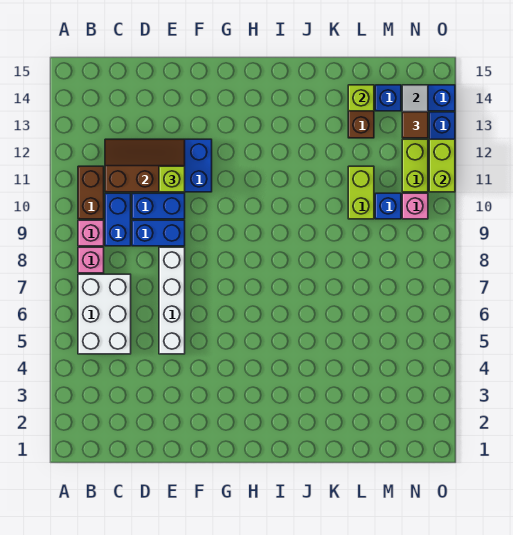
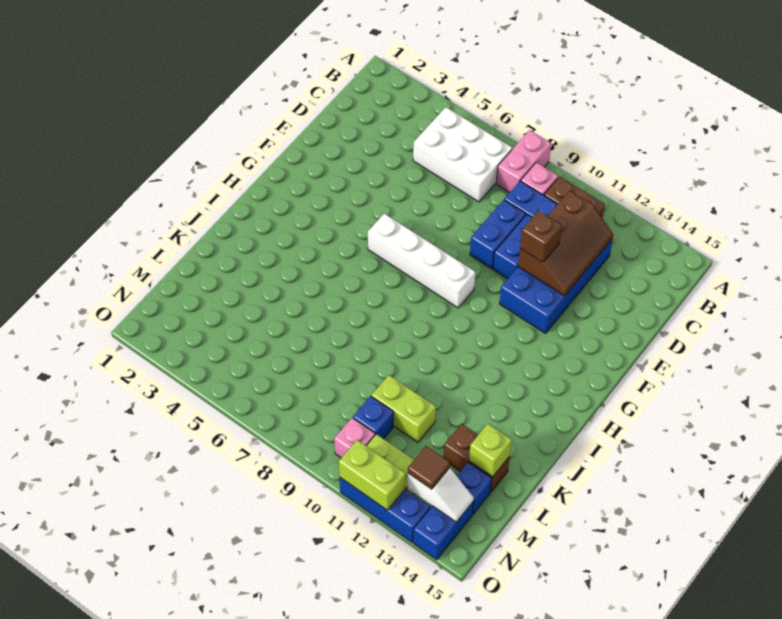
pink 1x1 brick [78,247,104,273] -> pink 1x2 brick [496,130,551,192]
white 1x4 brick [159,247,185,354] -> white 1x4 brick moved to [368,214,476,308]
lime 1x1 brick [159,166,185,192] -> brown 1x1 brick [520,210,562,262]

